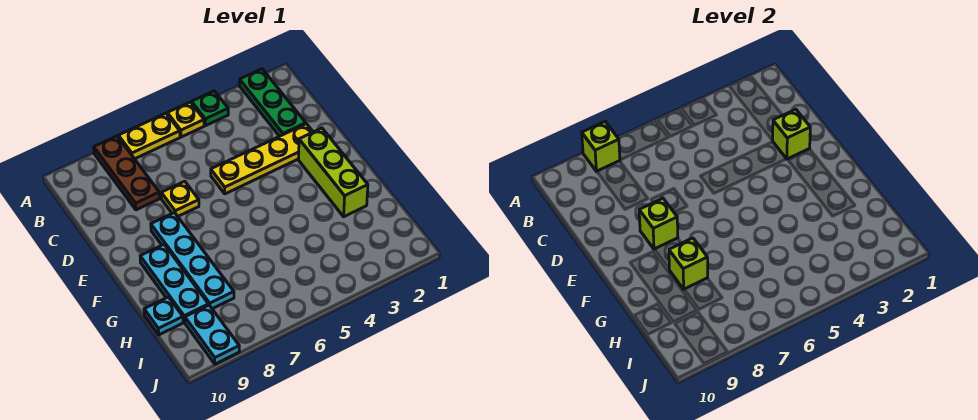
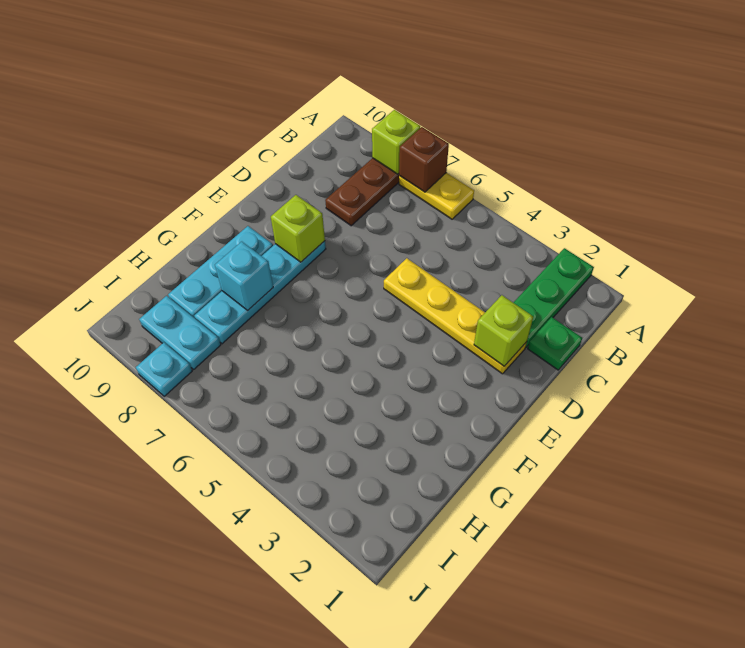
green 1x1 plate [192,91,228,126] -> green 1x1 plate moved to [528,317,582,370]
yellow 1x1 plate [167,102,204,137] -> none
none -> brown 1x1 brick [399,127,449,192]
yellow 1x1 plate [161,181,199,216] -> none
lime 1x3 brick [299,128,368,217] -> none
lime 1x1 brick [669,238,708,289] -> cyan 1x1 brick [215,242,273,310]
cyan 1x1 plate [144,297,183,335] -> cyan 1x1 plate moved to [136,343,192,396]
cyan 1x2 plate [185,305,239,364] -> cyan 1x2 plate turned to [139,296,221,369]

